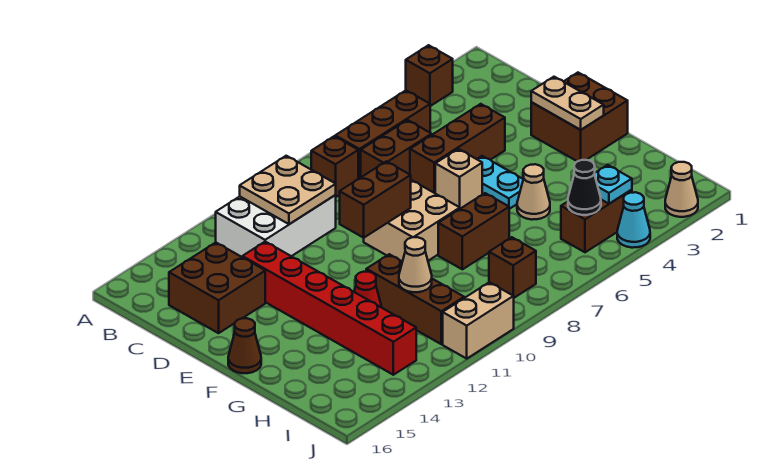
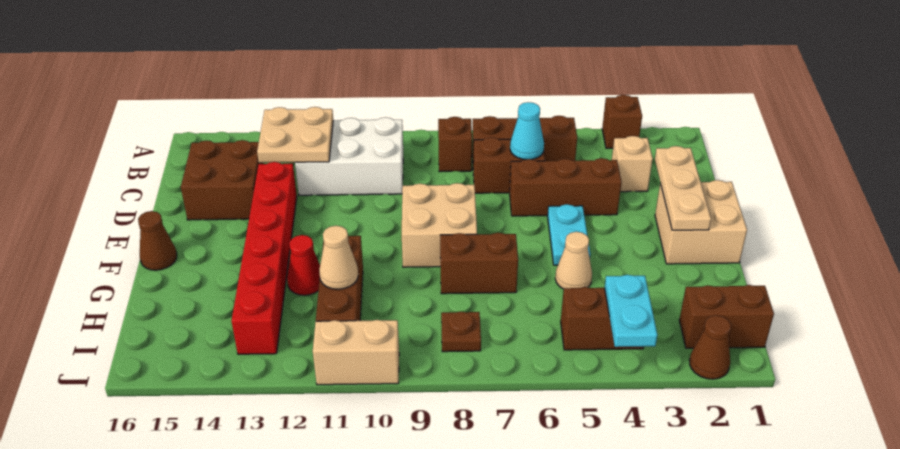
tan 2x2 plate [240,156,336,224] -> tan 2x2 plate moved to [257,107,333,163]
brown 2x2 brick [531,73,628,161] -> tan 2x2 brick [655,180,747,264]
tan 1x2 plate [531,77,604,130] -> tan 1x3 plate [655,146,711,230]
tan 1x1 brick [435,149,482,209] -> tan 1x1 brick moved to [612,136,653,192]
brown 1x2 brick [340,161,411,238] -> brown 1x2 brick moved to [679,285,774,348]
cyan 1x1 plate [595,165,632,204] -> cyan 1x2 plate [605,275,657,347]
black 1x1 cone [568,160,601,215] -> none
brown 1x1 brick [489,237,536,298] -> brown 1x1 plate [441,312,481,352]
tan 1x1 cone [665,162,698,217] -> brown 1x1 cone [689,315,731,379]
cyan 1x1 cone [617,192,650,248] -> cyan 1x1 cone moved to [510,102,544,160]

